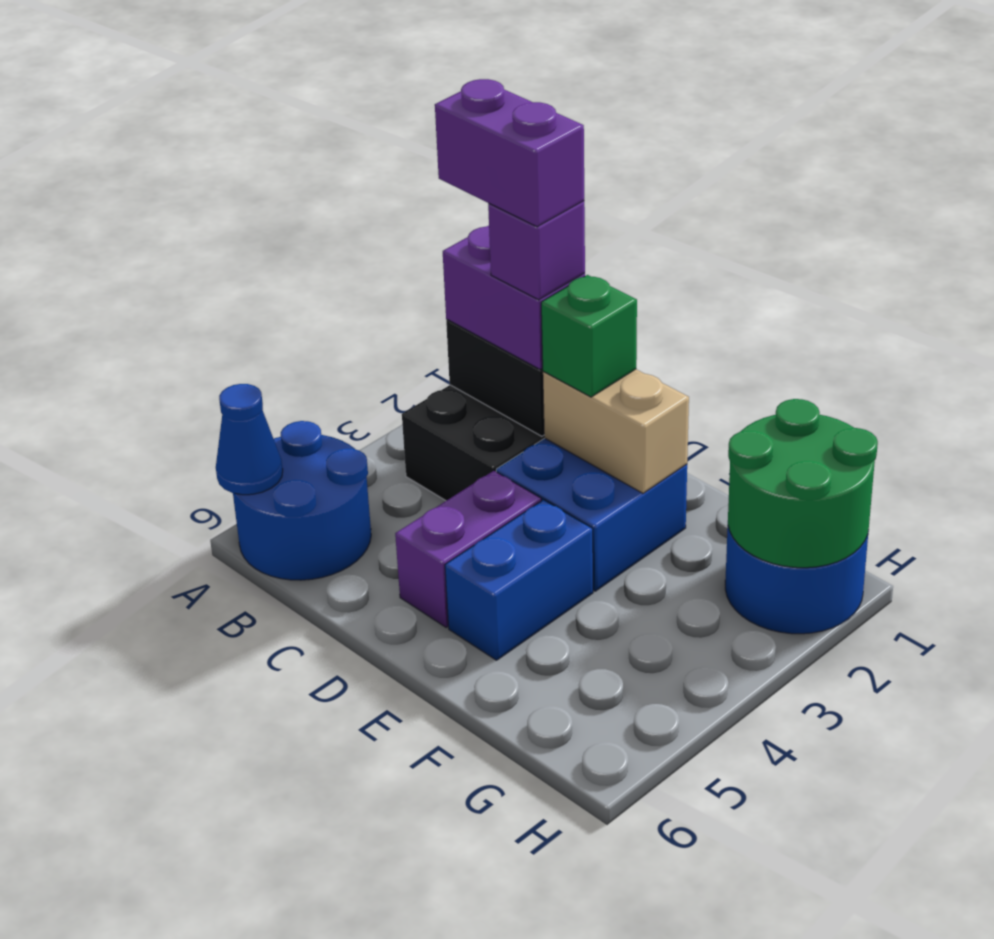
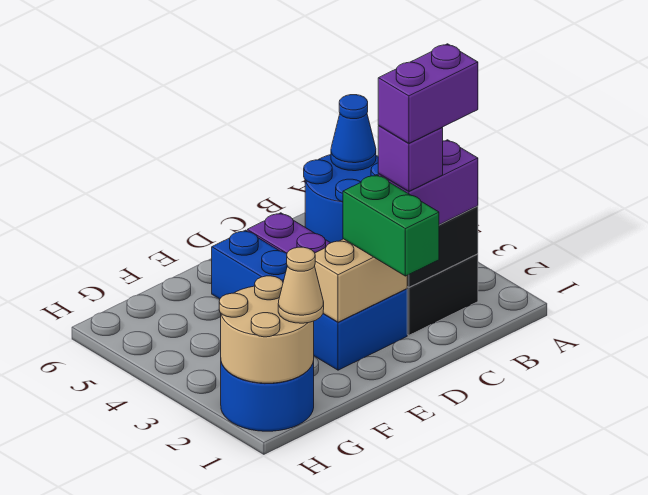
green 1x1 brick [541,275,637,397] -> green 1x2 brick [343,175,439,276]
green 2x2 round brick [728,399,878,568] -> tan 2x2 round brick [219,276,314,383]
none -> tan 1x1 cone [278,247,324,323]

